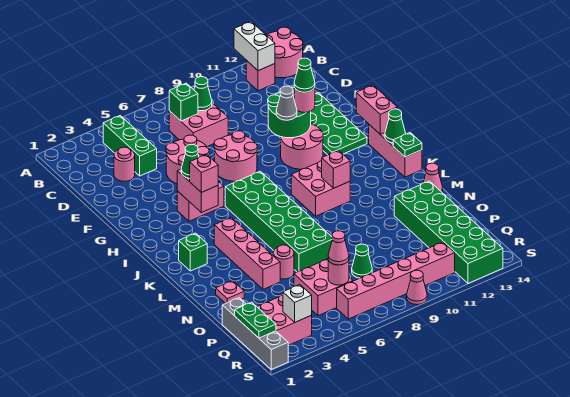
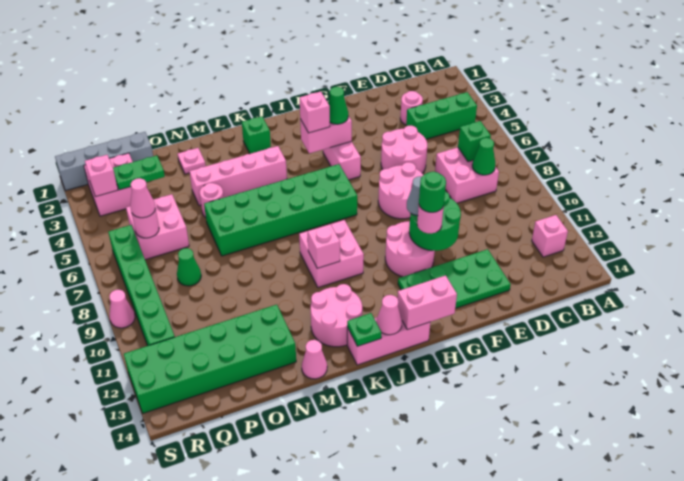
white 1x2 brick [234,21,275,71] -> none
pink 2x2 round brick [267,27,303,78] -> pink 2x2 round brick moved to [311,284,362,347]
green 1x1 cone [294,58,315,92] -> green 1x1 round brick [419,172,446,212]
green 1x1 cone [385,109,406,143] -> pink 1x1 cone [376,295,402,335]
green 1x2 plate [235,302,276,338] -> green 1x2 plate moved to [113,155,165,190]
white 1x1 brick [283,285,312,322] -> pink 1x1 brick [85,155,118,197]
pink 1x6 brick [337,242,455,319] -> green 1x6 brick [108,225,175,346]

